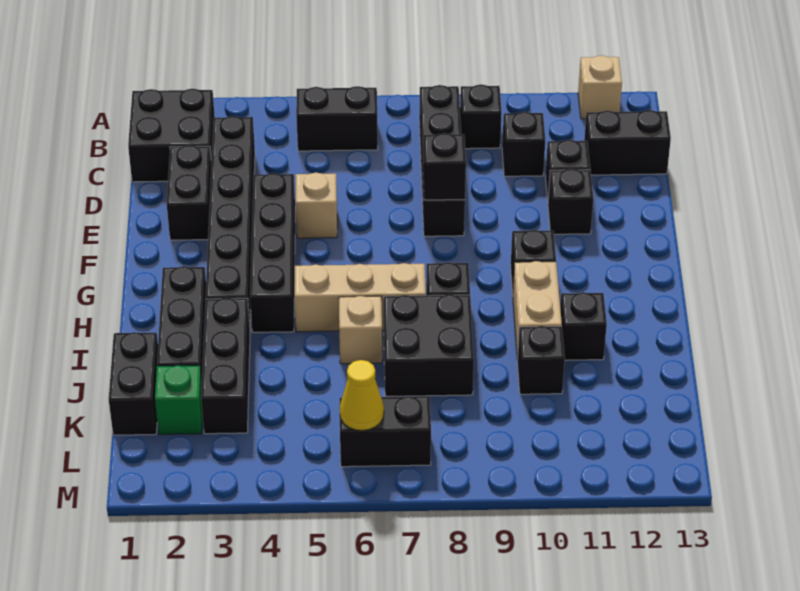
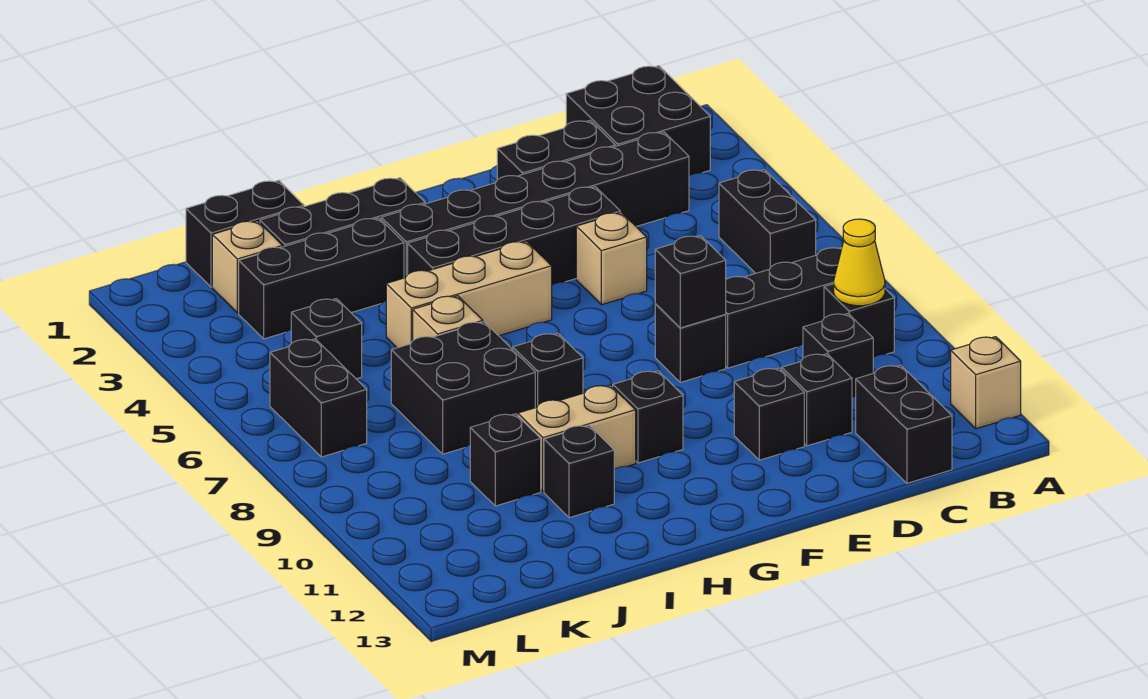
tan 1x3 brick [295,263,426,332] -> tan 1x3 brick turned to [386,241,552,348]
green 1x1 brick [155,365,203,434] -> tan 1x1 brick [212,221,283,313]
none -> black 1x1 brick [291,299,362,379]
yellow 1x1 cone [340,360,384,431] -> yellow 1x1 cone moved to [834,219,885,306]

